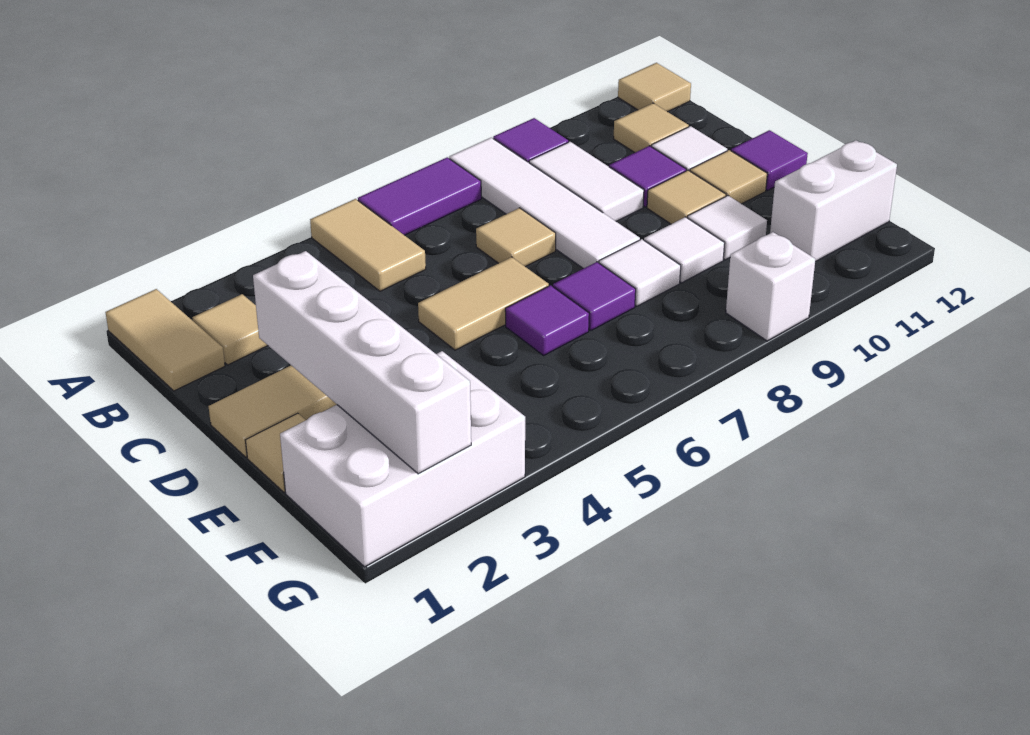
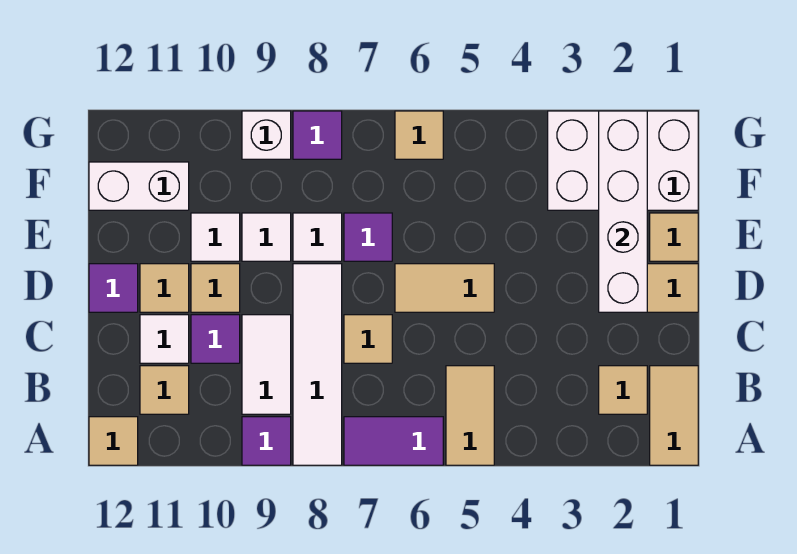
purple 1x1 tile [505,285,589,355] -> purple 1x1 tile moved to [293,111,342,159]
none -> tan 1x1 tile [395,111,443,159]

